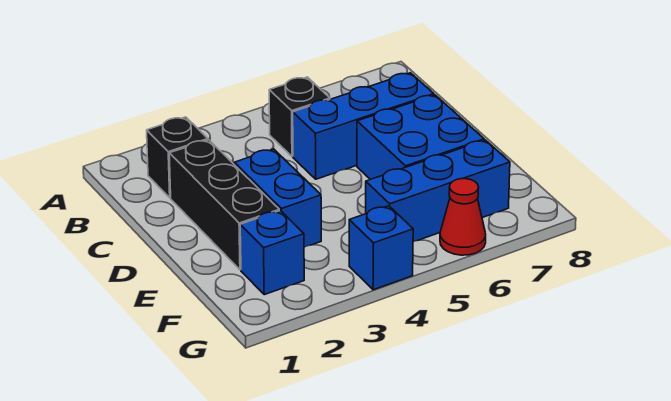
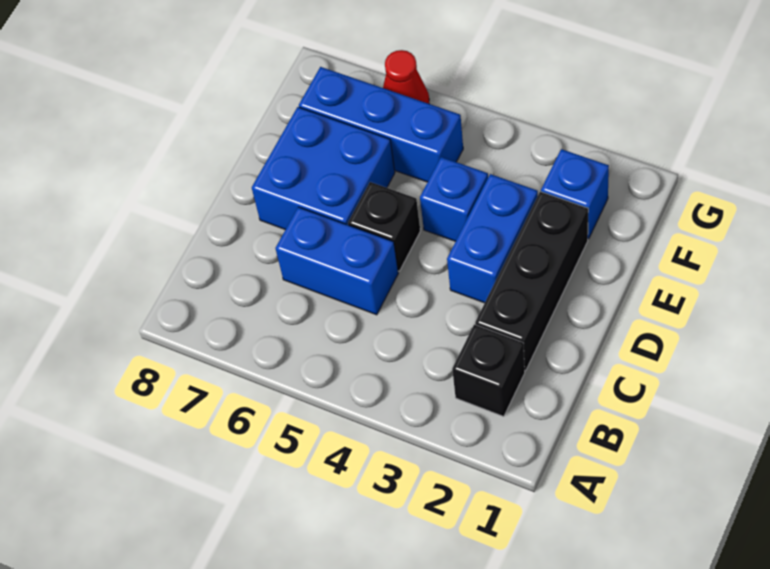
black 1x1 brick [269,77,330,156] -> black 1x1 brick moved to [348,182,420,271]
blue 1x3 brick [293,73,434,179] -> blue 1x2 brick [275,207,398,315]
blue 1x1 brick [349,206,413,290] -> blue 1x1 brick moved to [420,157,488,241]

